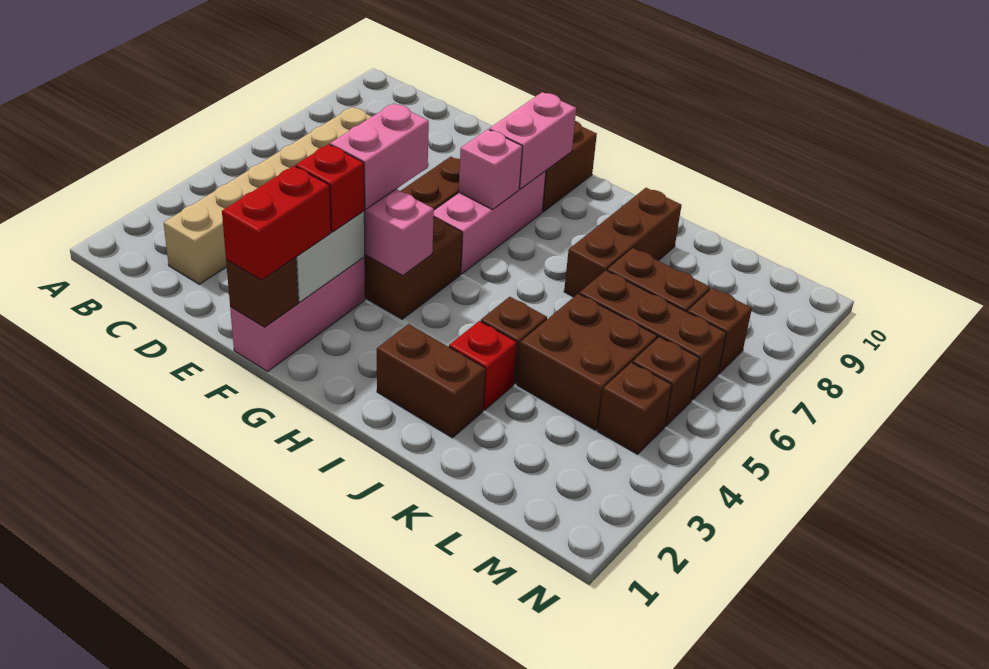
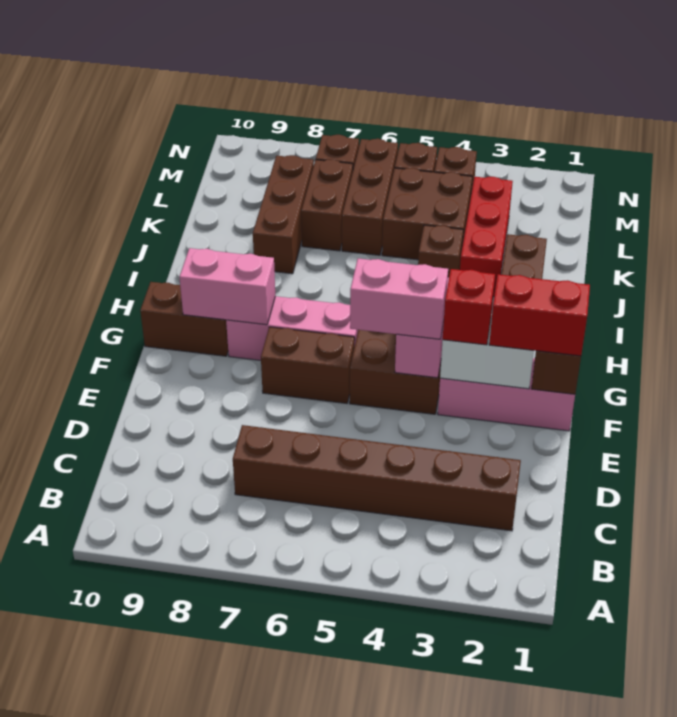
tan 1x6 brick [164,107,372,284] -> brown 1x6 brick [233,425,521,531]
pink 1x1 brick [459,129,522,209] -> none
red 1x1 brick [449,321,517,410] -> red 1x3 brick [460,177,513,297]
brown 1x3 brick [564,188,682,297] -> brown 1x3 brick turned to [253,155,314,274]

